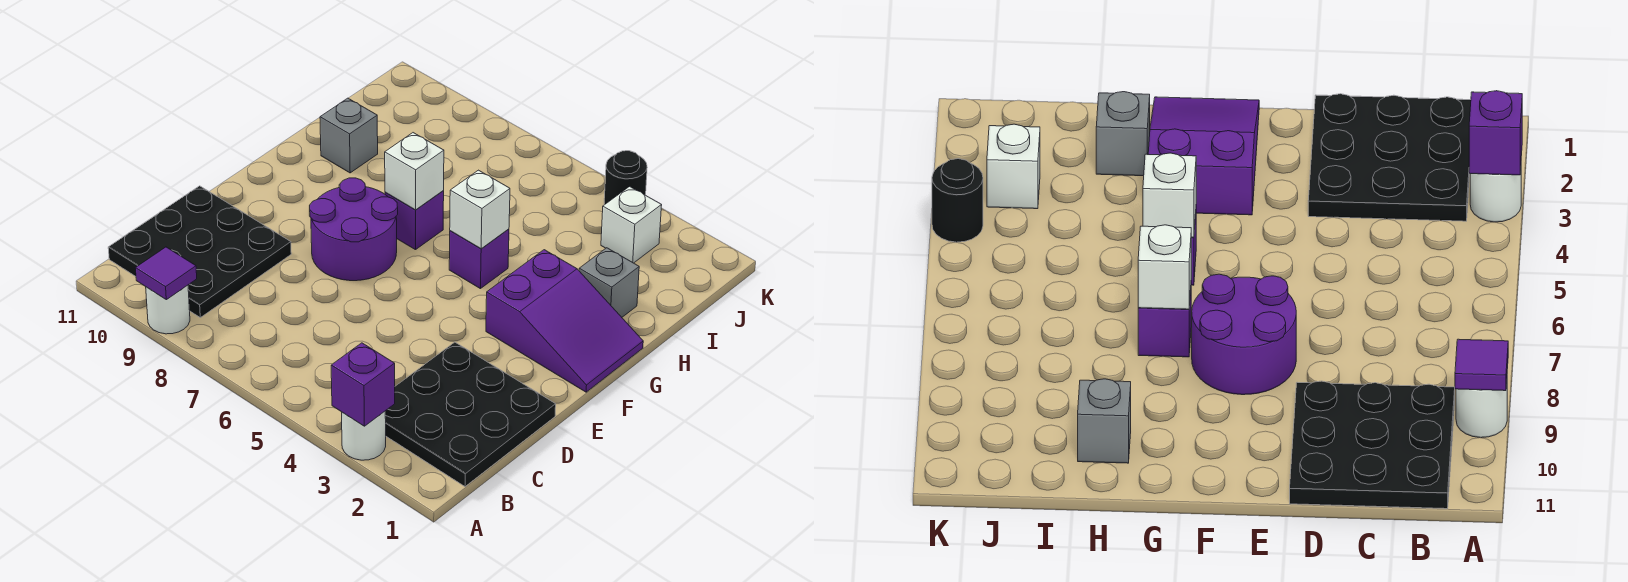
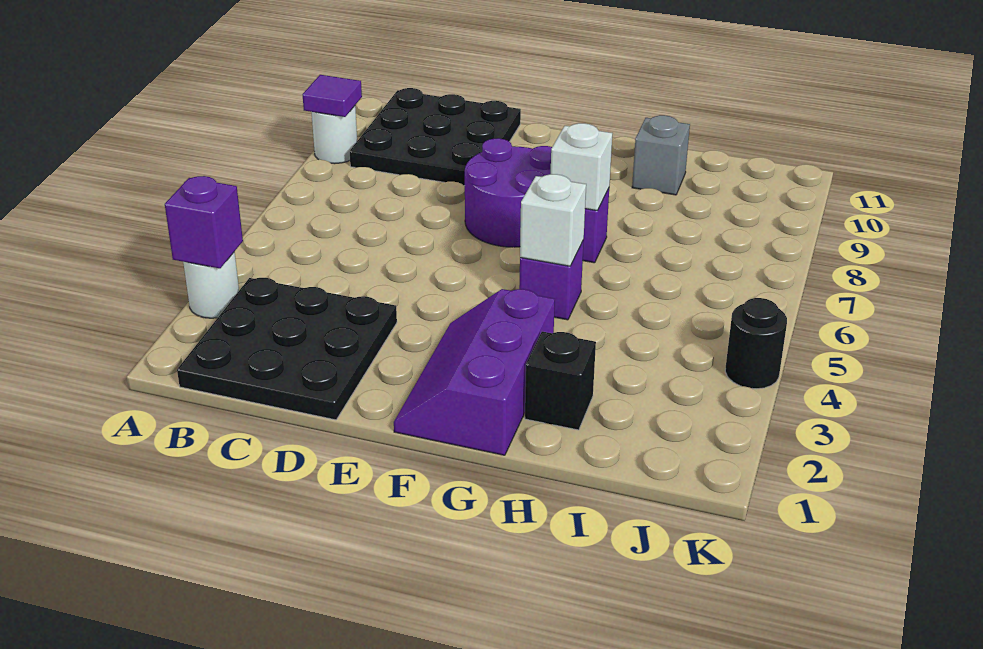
purple 2x3 slope [486,250,643,392] -> purple 2x3 slope turned to [394,289,555,455]
grey 1x1 brick [579,248,639,317] -> black 1x1 brick [525,332,596,430]
white 1x1 brick [601,187,662,263] -> none

